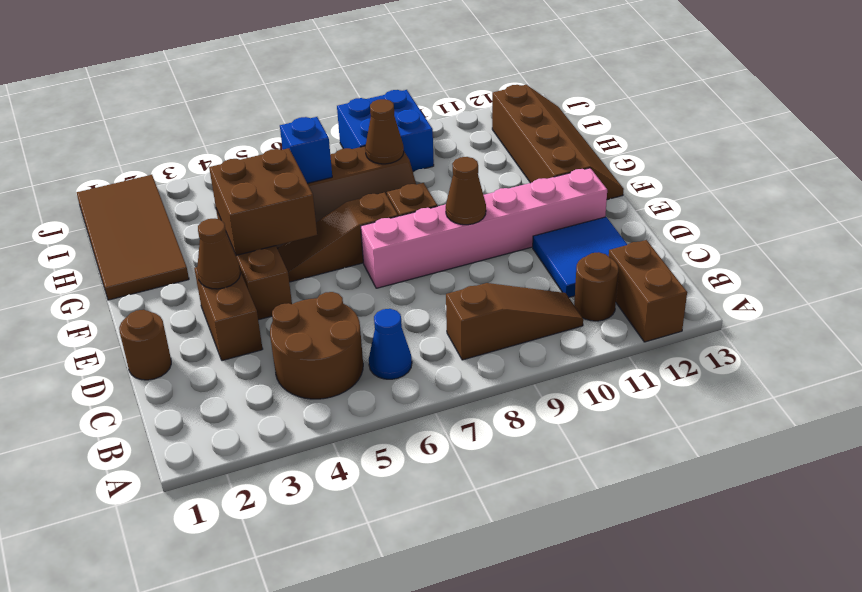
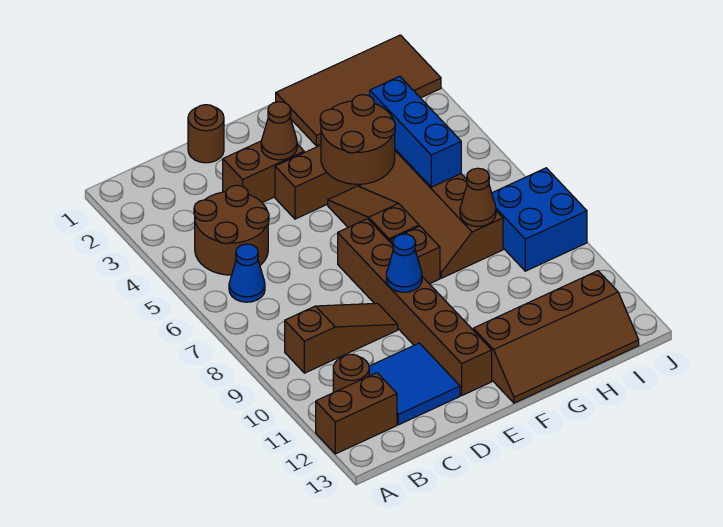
brown 1x3 slope [446,283,583,360] -> brown 1x3 slope turned to [285,303,398,373]
pink 1x6 brick [361,168,607,288] -> brown 1x6 brick [338,219,492,395]
brown 1x1 cone [446,157,486,225] -> blue 1x1 cone [386,234,422,292]
brown 2x2 brick [209,148,317,255] -> brown 2x2 round brick [320,95,395,184]
blue 1x1 brick [280,117,332,183] -> blue 1x3 brick [370,76,461,187]

